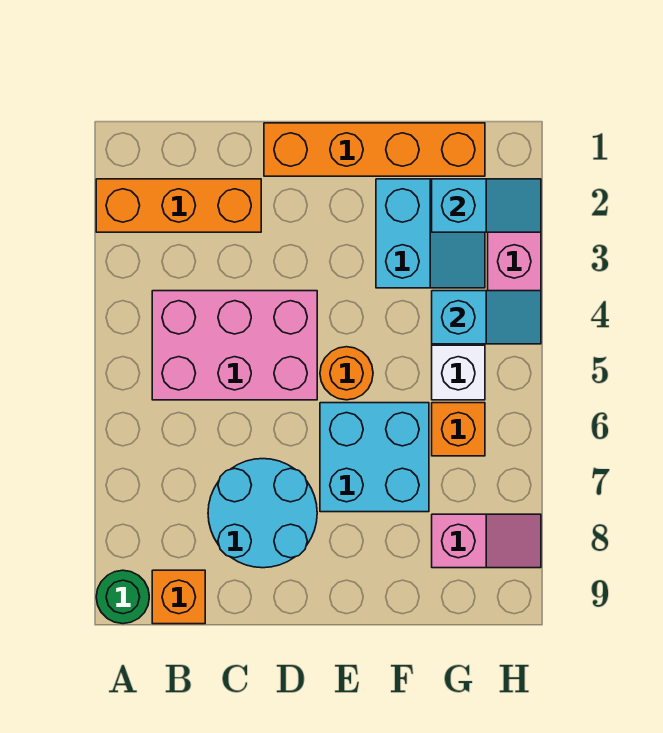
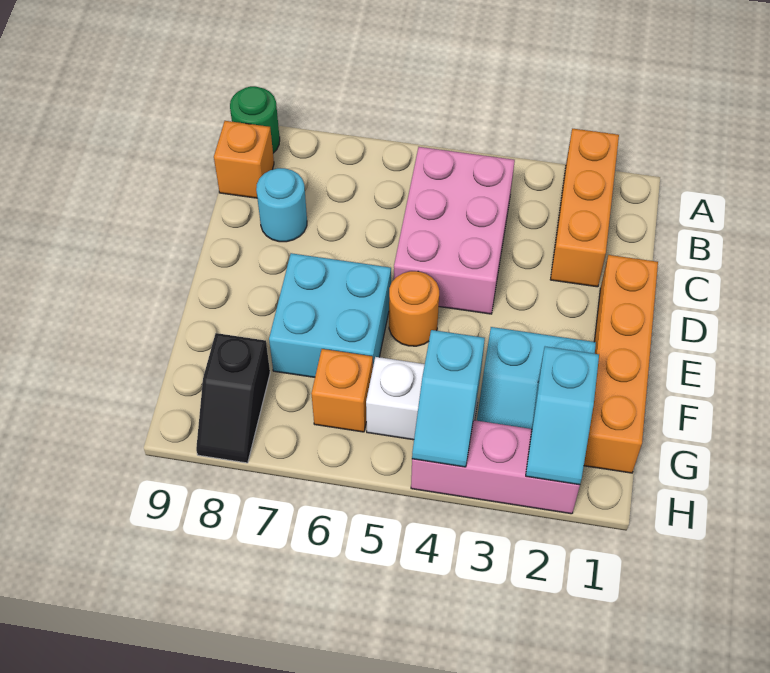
cyan 2x2 round brick [208,459,317,568] -> cyan 1x1 round brick [256,168,307,242]
pink 1x2 slope [432,514,541,568] -> black 1x2 slope [196,333,270,463]

